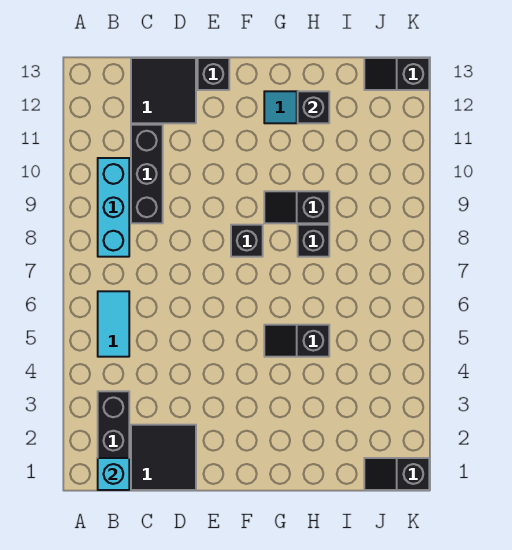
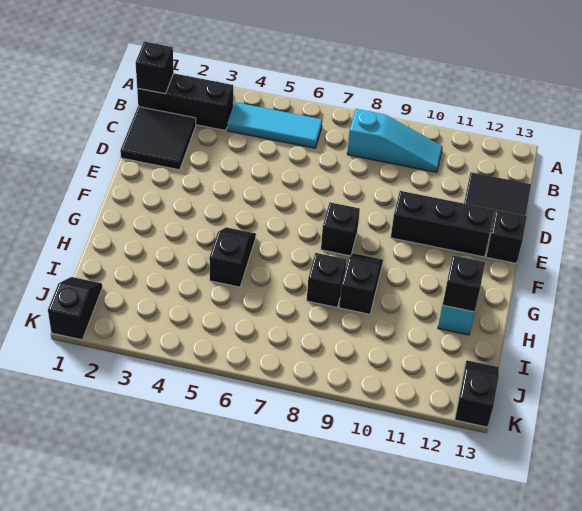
cyan 1x1 brick [98,458,129,490] -> black 1x1 brick [136,42,174,94]
cyan 1x2 tile [98,291,129,357] -> cyan 1x3 tile [227,102,322,148]
cyan 1x3 brick [98,158,129,257] -> cyan 1x3 slope [347,109,443,172]
black 1x3 brick [131,125,163,223] -> black 1x3 brick moved to [391,191,494,257]

